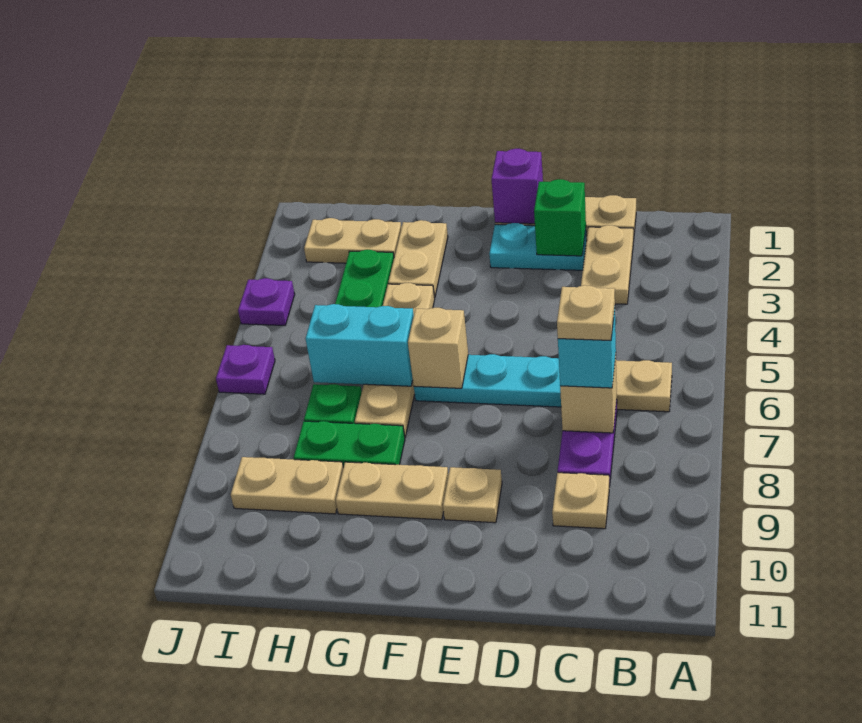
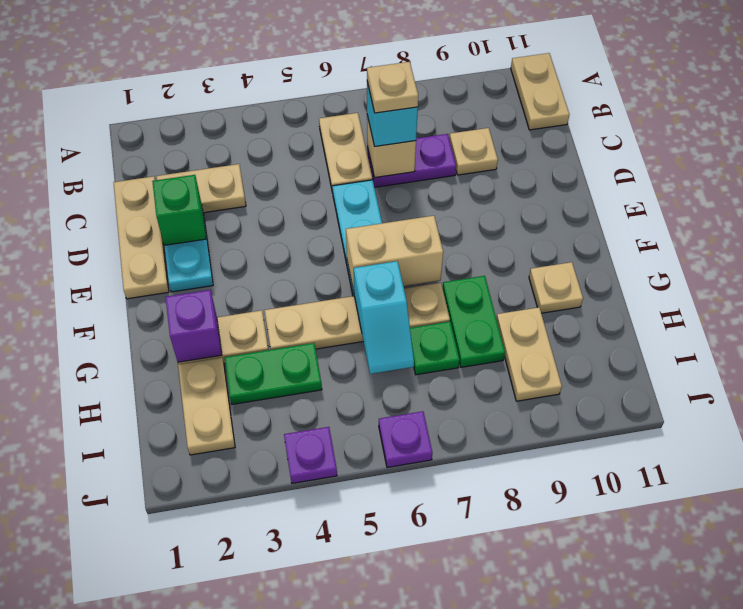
purple 1x1 brick [491,149,543,224] -> purple 1x1 brick moved to [165,290,222,362]
tan 1x1 plate [443,467,502,523] -> tan 1x1 plate moved to [529,262,583,313]
tan 1x1 brick [408,308,468,388] -> tan 1x2 brick [346,216,443,292]
tan 1x2 plate [336,462,448,520] -> tan 1x2 plate moved to [511,53,569,130]
cyan 1x2 brick [306,304,414,386] -> cyan 1x2 slope [354,261,414,374]

